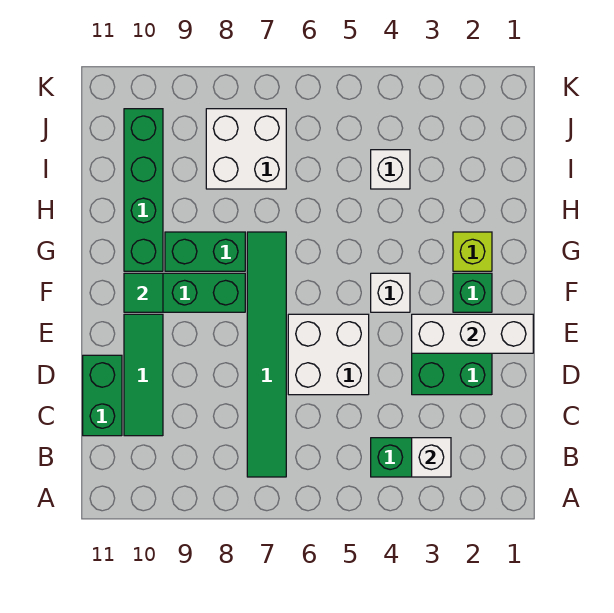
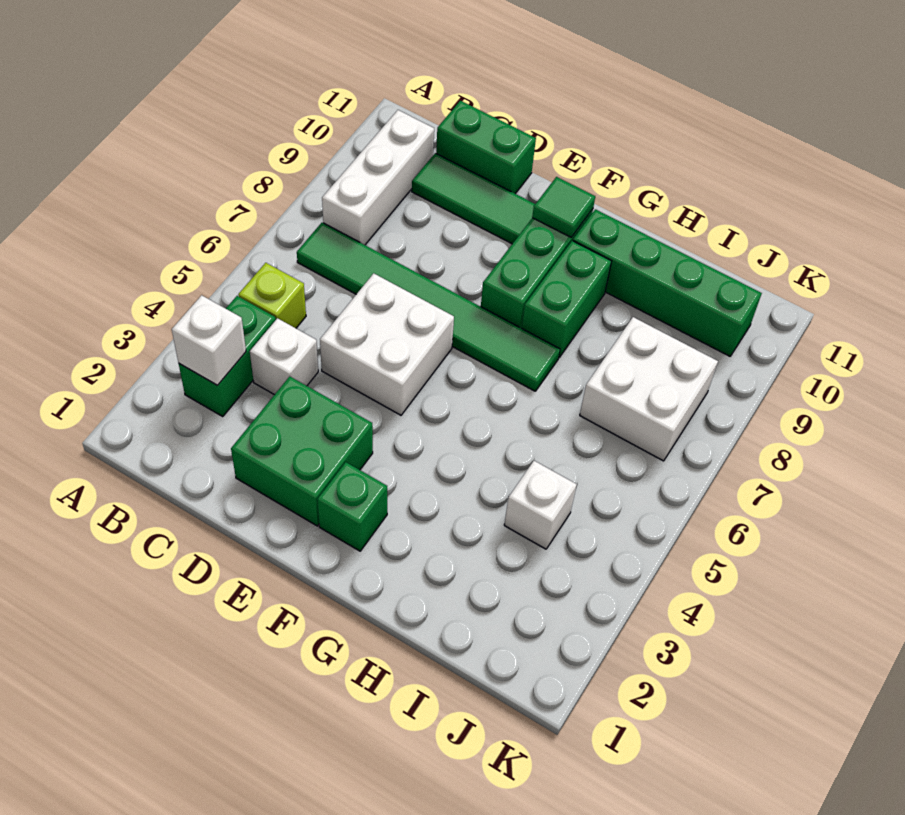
white 1x3 brick [412,314,533,353] -> white 1x3 brick moved to [322,110,434,245]
white 1x1 brick [371,273,410,312] -> white 1x1 brick moved to [250,318,318,395]
lime 1x1 brick [453,232,492,271] -> lime 1x1 brick moved to [238,263,306,328]

